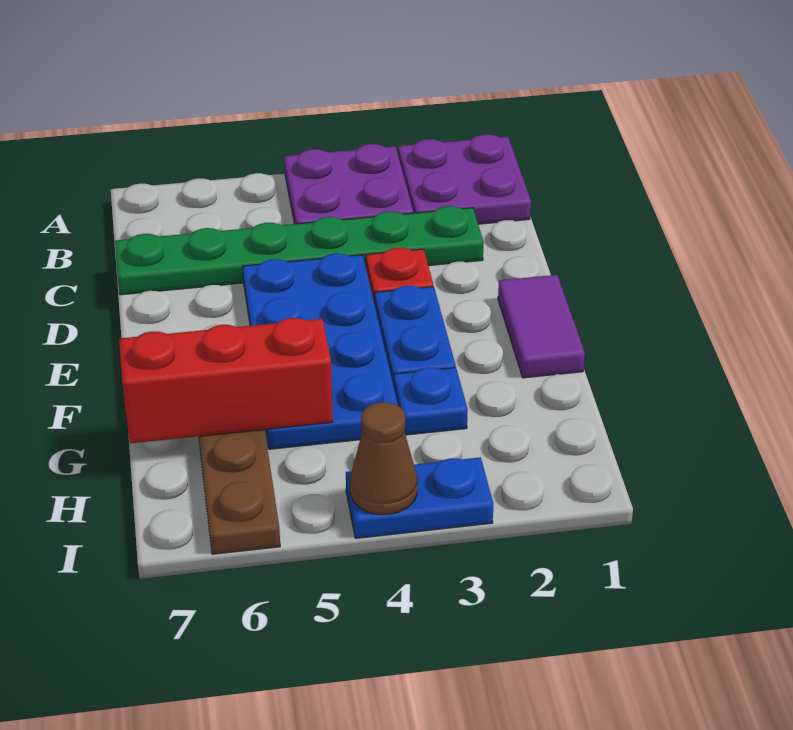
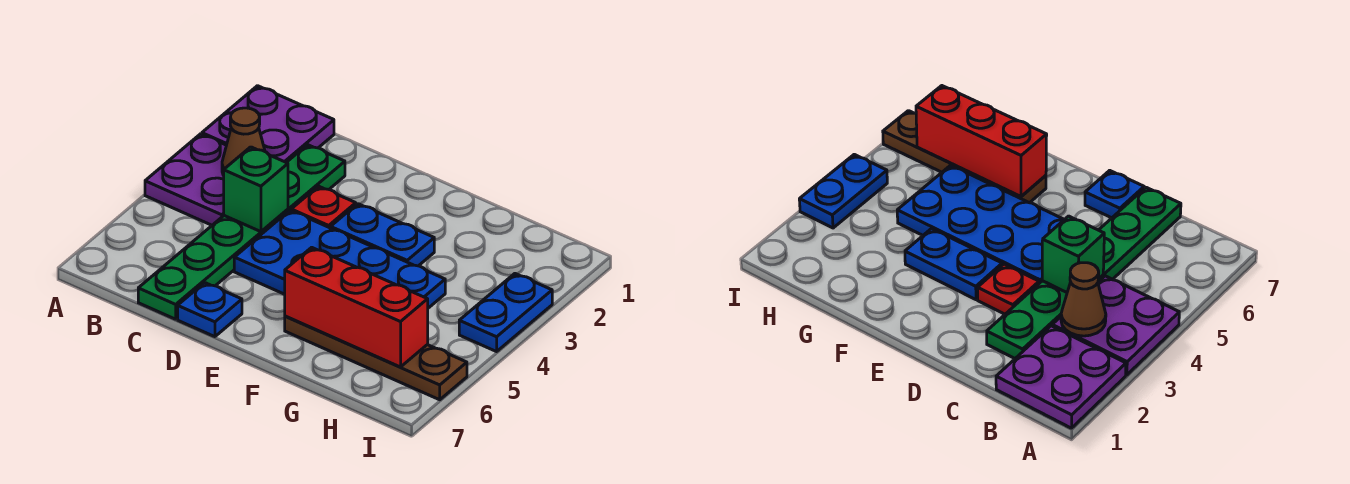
none -> green 1x1 brick [224,147,288,232]
purple 1x2 tile [498,275,585,378] -> none
blue 1x1 plate [394,368,468,435] -> blue 1x1 plate moved to [178,283,242,337]
red 1x3 brick [119,318,333,443] -> red 1x3 brick turned to [285,247,428,367]
brown 1x1 cone [350,402,417,514] -> brown 1x1 cone moved to [222,108,265,175]

